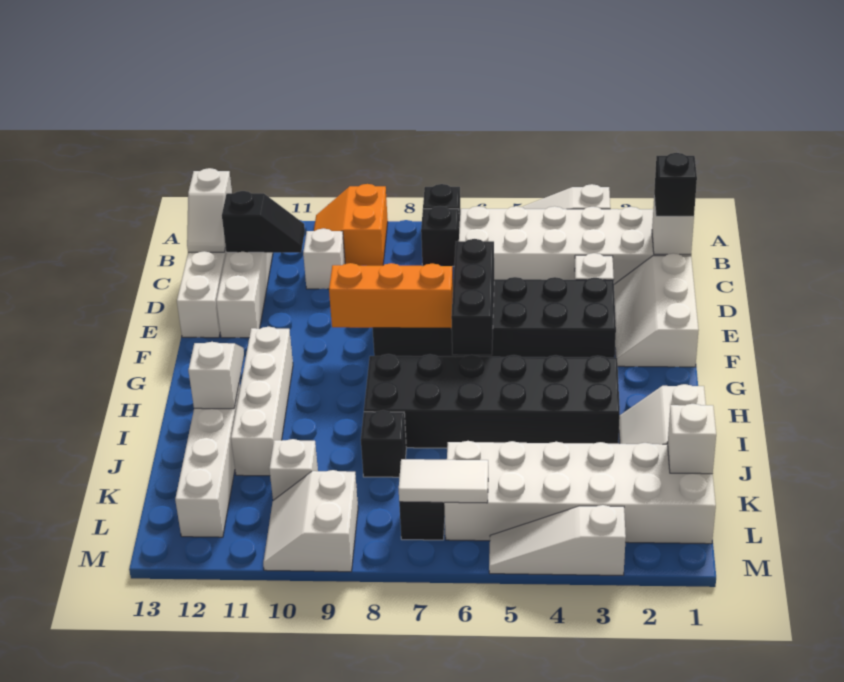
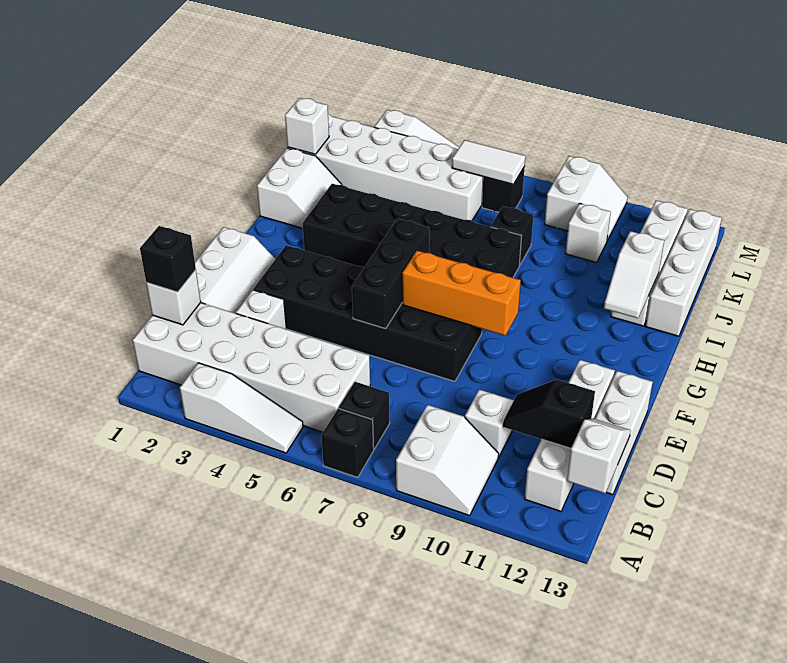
orange 2x2 slope [314,184,388,266] -> white 2x2 slope [396,405,499,516]
white 1x4 brick [231,327,293,476] -> white 1x4 brick moved to [645,209,722,336]

